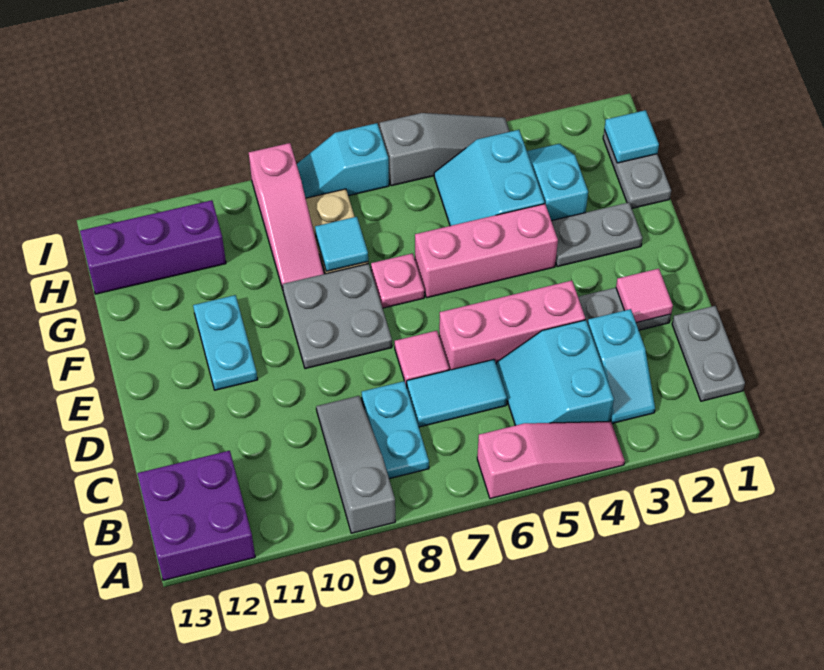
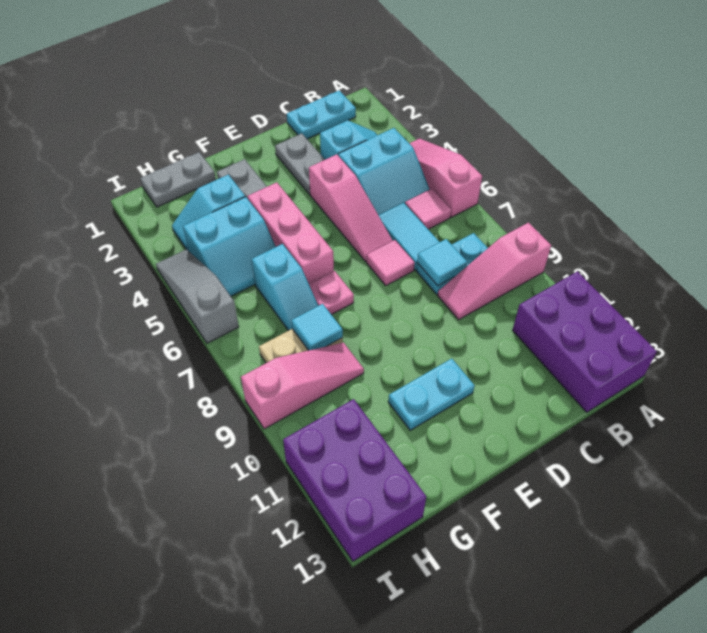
grey 1x3 slope [316,396,395,533] -> pink 1x3 slope [438,223,551,320]
purple 2x2 brick [137,451,255,580] -> purple 2x3 brick [513,272,657,412]
grey 1x2 plate [672,306,745,401] -> cyan 1x2 plate [287,90,356,139]
pink 1x1 tile [616,269,673,323] -> pink 1x1 tile moved to [405,189,451,229]
pink 1x3 brick [439,280,585,370] -> pink 1x3 slope [309,154,393,261]
grey 2x2 plate [283,264,392,369] -> none
cyan 1x1 tile [604,110,659,163] -> cyan 1x1 tile moved to [417,239,467,286]
purple 1x3 brick [80,200,226,294] -> purple 2x3 brick [283,399,426,561]
cyan 1x2 slope [297,123,389,198] -> cyan 1x2 slope moved to [252,244,318,331]

